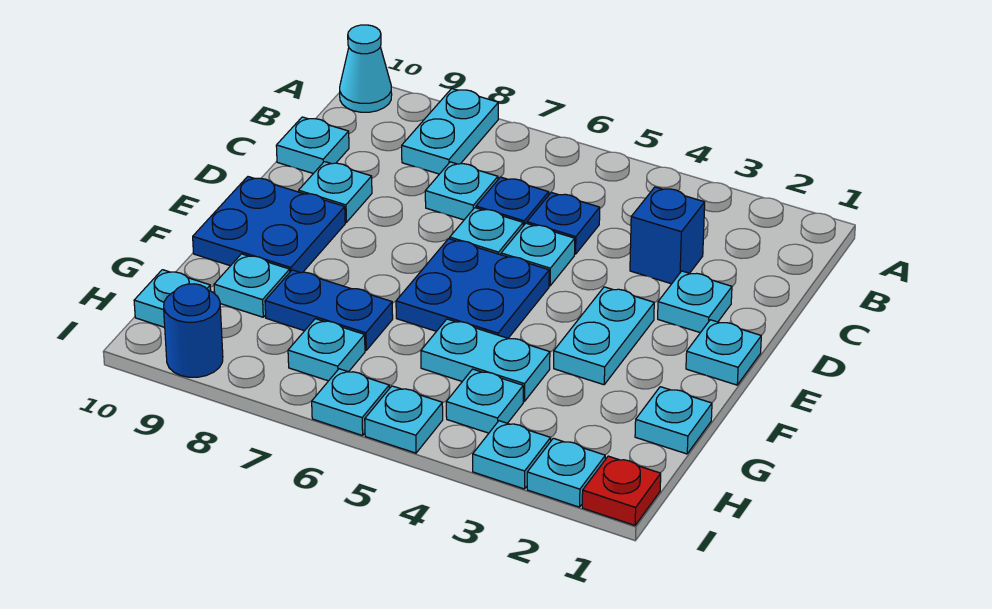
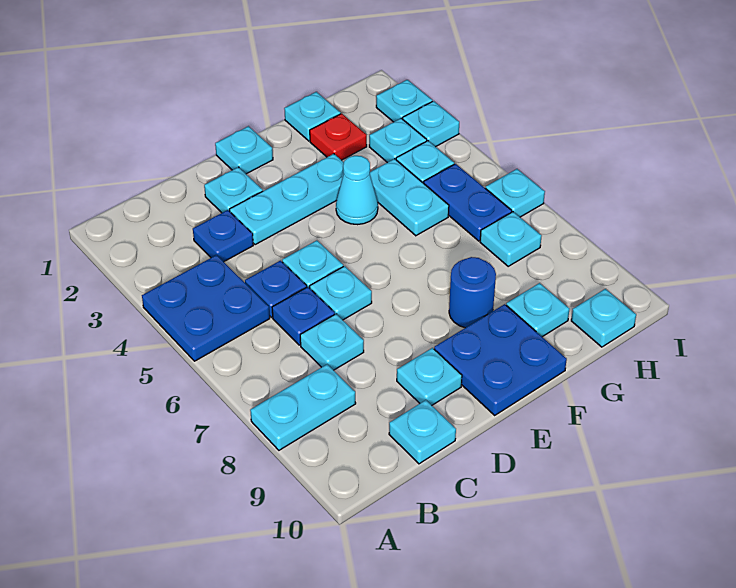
cyan 1x1 cone [340,25,392,112] -> cyan 1x1 cone moved to [336,156,378,225]
blue 1x1 brick [630,187,705,284] -> blue 1x1 plate [193,210,253,262]
cyan 1x2 plate [554,287,654,385] -> cyan 1x3 plate [230,154,344,245]
blue 2x2 plate [396,239,549,338] -> blue 2x2 plate moved to [142,255,270,361]
blue 1x2 plate [265,270,393,350] -> blue 1x2 plate moved to [424,164,512,241]
red 1x1 plate [582,456,661,525] -> red 1x1 plate moved to [310,114,367,160]
cyan 1x1 plate [365,386,443,453] -> cyan 1x1 plate moved to [369,118,427,163]
blue 1x1 round brick [164,284,223,377] -> blue 1x1 round brick moved to [449,257,496,328]

